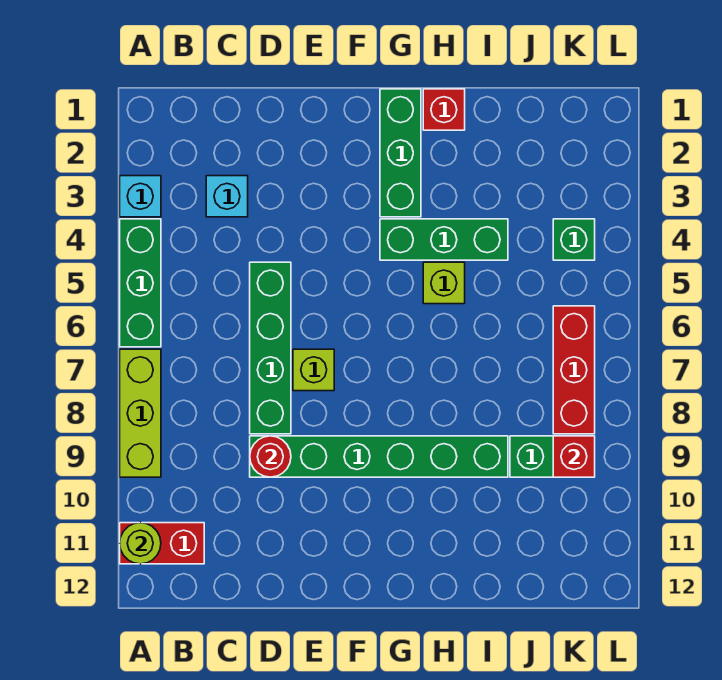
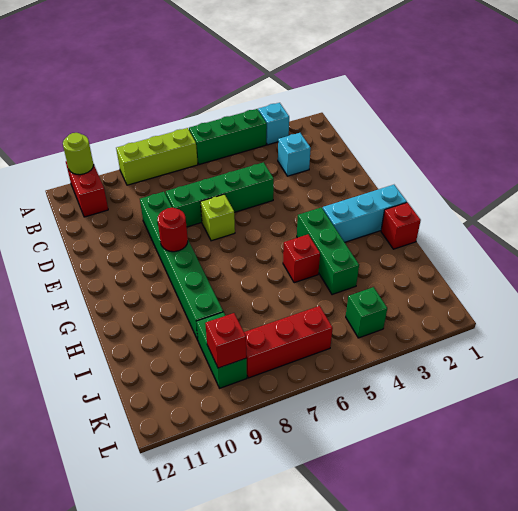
red 1x1 round brick [250,436,291,477] -> red 1x1 round brick moved to [157,208,188,252]
green 1x3 brick [380,89,421,217] -> cyan 1x3 brick [323,185,407,242]
lime 1x1 brick [423,262,465,304] -> red 1x1 brick [283,234,320,283]

